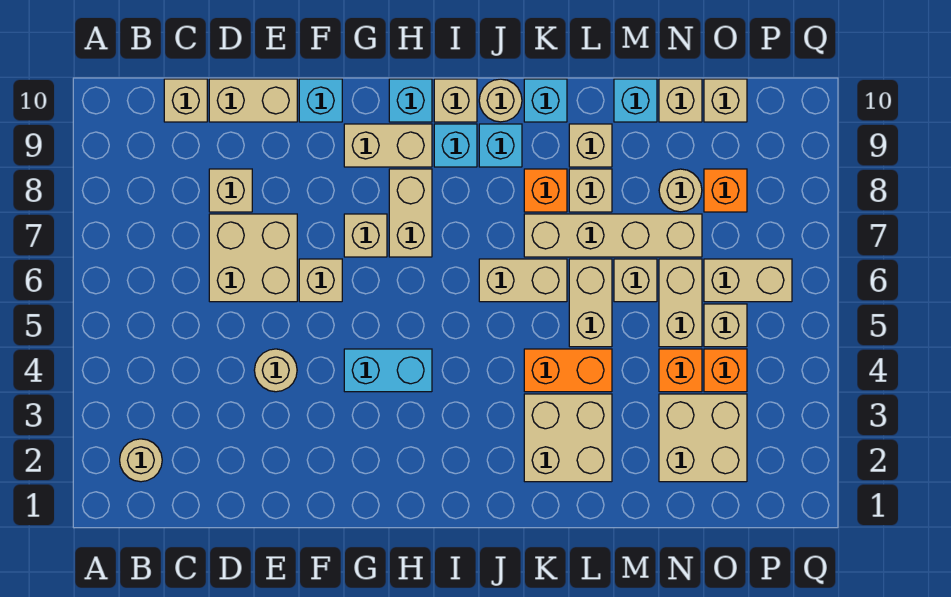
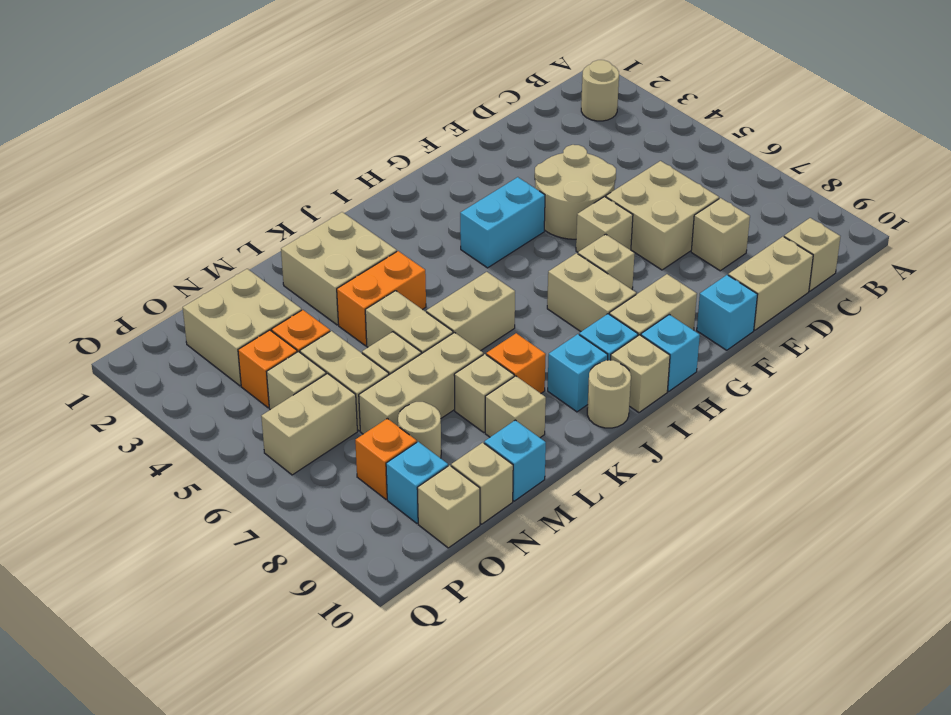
tan 1x1 round brick [254,349,297,392] -> tan 2x2 round brick [535,145,616,239]
tan 1x4 brick [524,214,702,257] -> tan 1x3 brick [359,332,484,434]
cyan 1x1 brick [524,79,567,122] -> cyan 1x1 brick moved to [386,442,448,523]

